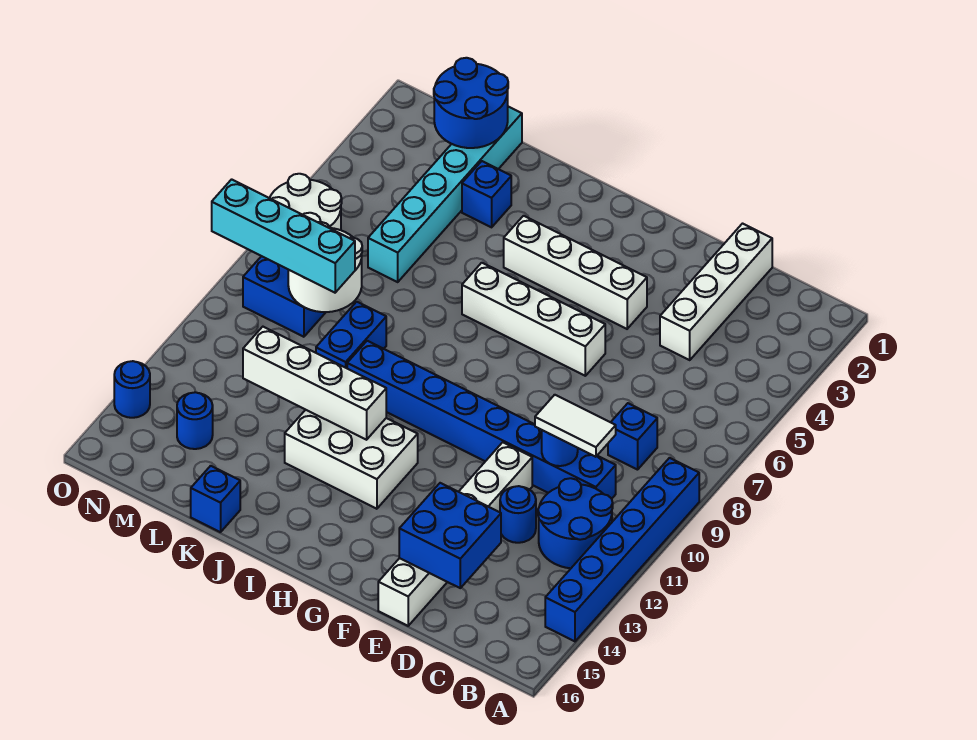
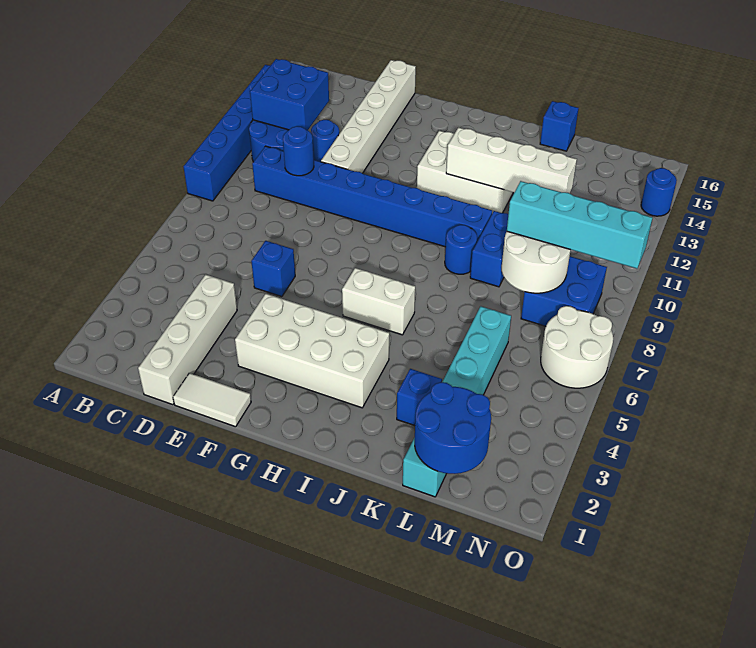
blue 1x1 brick [608,403,657,470] -> blue 1x1 brick moved to [251,241,295,297]
white 1x2 tile [535,395,616,457] -> white 1x2 tile moved to [173,373,251,427]
blue 2x2 brick [399,483,501,588] -> blue 2x2 brick moved to [250,59,329,130]
white 1x4 brick [504,216,647,329] -> white 2x4 brick [235,294,389,408]
white 1x4 brick [462,263,605,376] -> white 1x2 brick [342,268,415,335]
blue 1x1 round brick [177,392,213,449] -> blue 1x1 round brick moved to [445,225,477,274]

